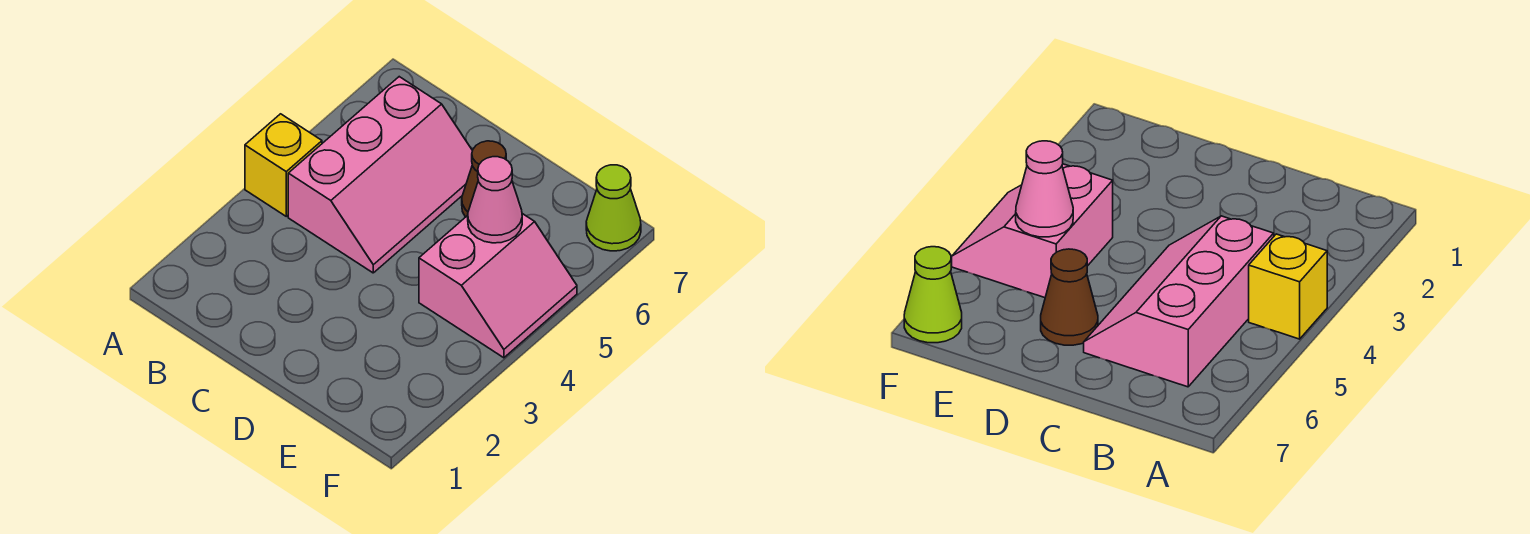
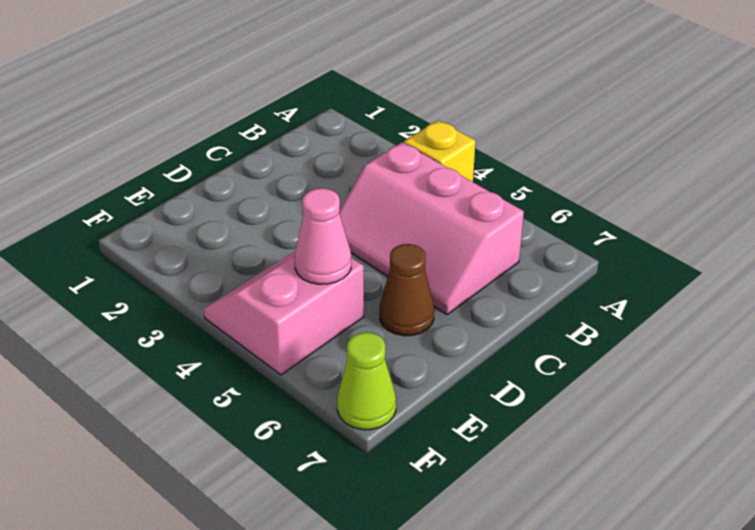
pink 2x2 slope [419,214,577,358] -> pink 2x2 slope turned to [204,252,364,375]

